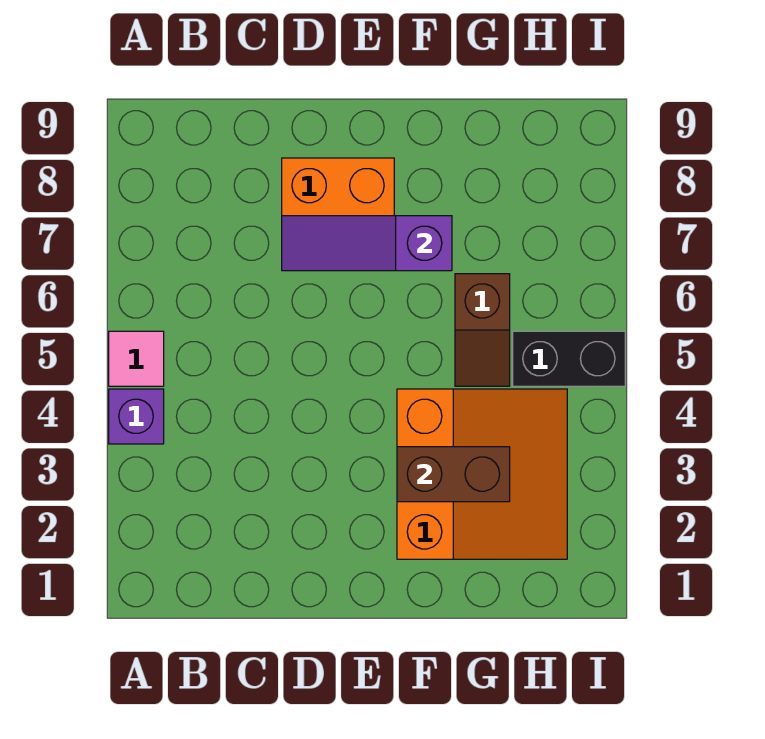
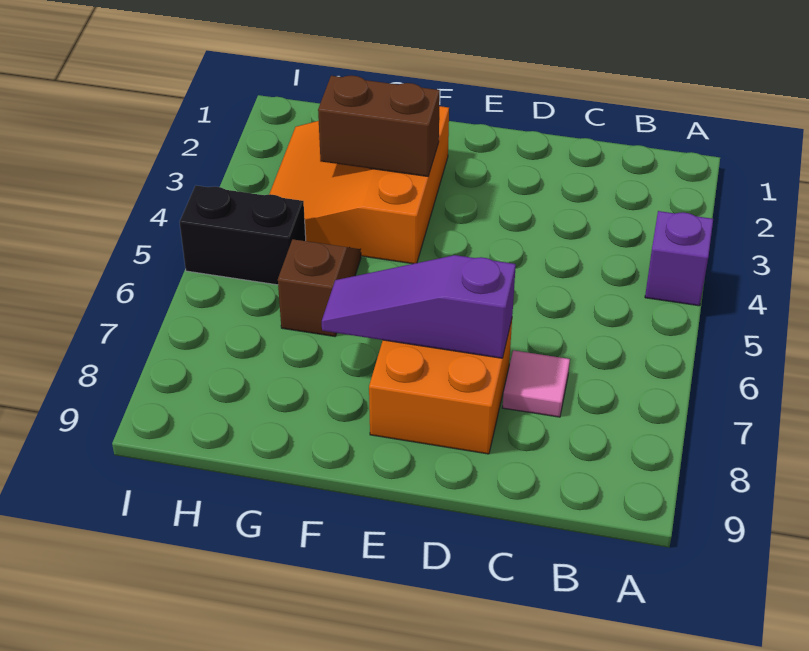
pink 1x1 tile [109,331,164,386] -> pink 1x1 tile moved to [503,350,570,417]
purple 1x3 slope [282,216,452,271] -> purple 1x3 slope turned to [322,255,516,358]

